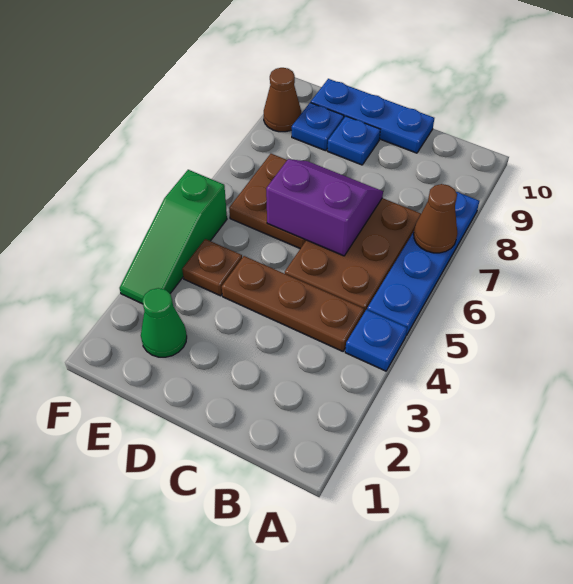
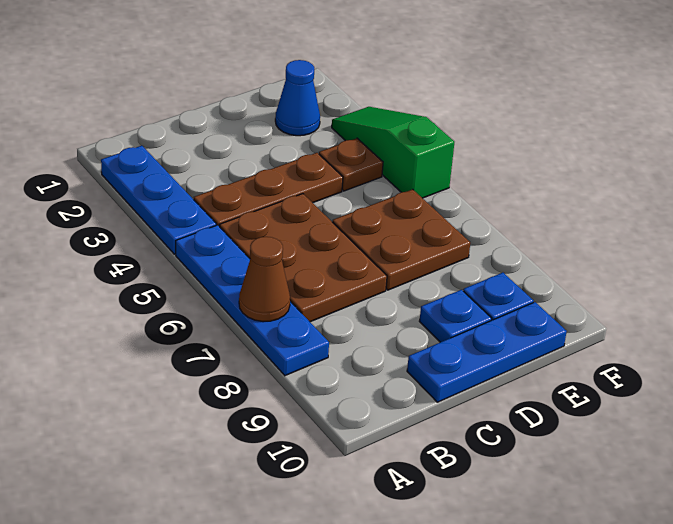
blue 1x1 plate [345,310,407,371] -> blue 1x3 plate [101,146,216,254]
purple 2x2 slope [266,159,383,256] -> none
green 1x1 cone [141,288,187,357] -> blue 1x1 cone [275,60,320,136]
brown 1x1 cone [264,68,301,132] -> none

